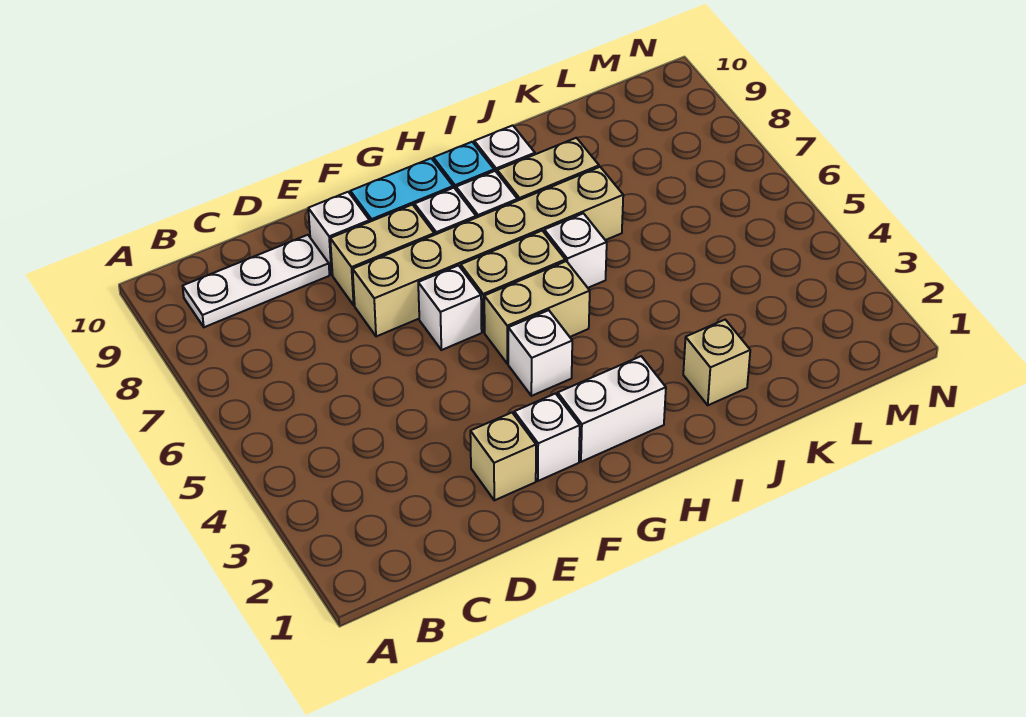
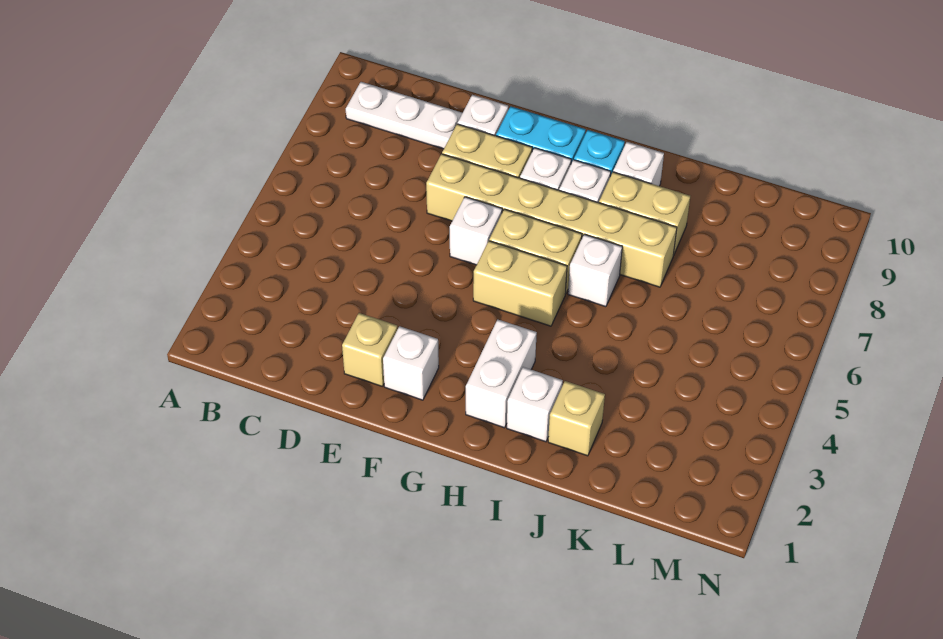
white 1x2 brick [558,356,666,462] -> white 1x2 brick turned to [466,320,537,428]
white 1x1 brick [508,310,572,396] -> white 1x1 brick moved to [507,367,563,442]

